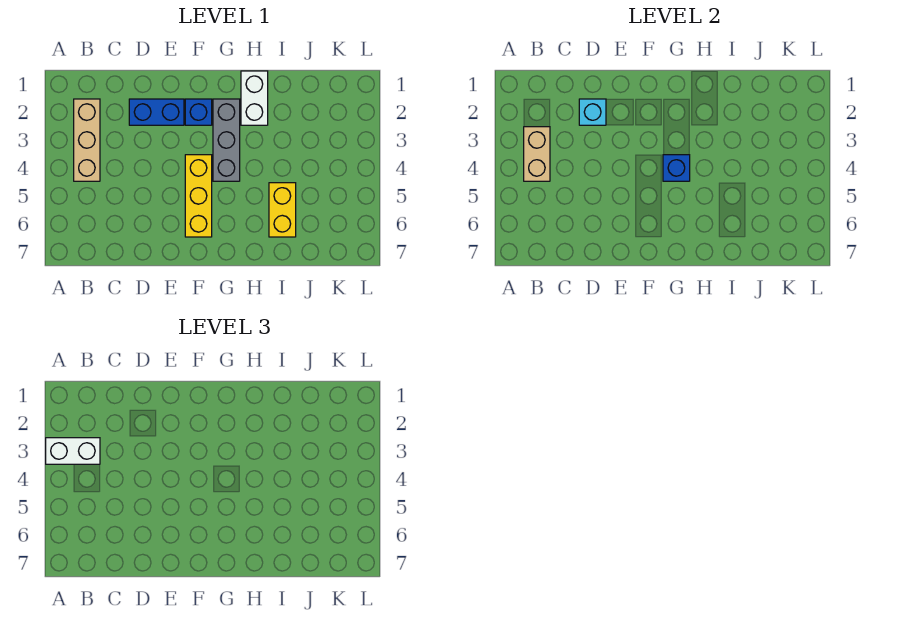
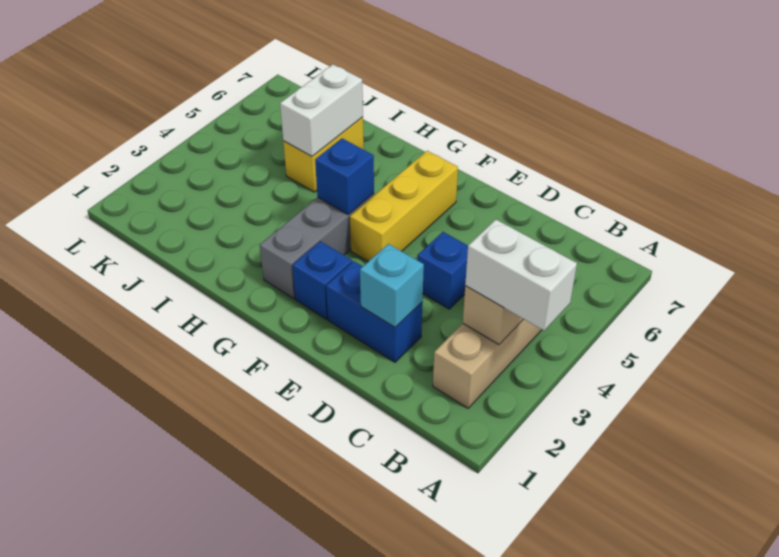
none -> blue 1x1 brick [417,232,468,309]
white 1x2 brick [241,71,268,125] -> white 1x2 brick moved to [280,64,363,156]

